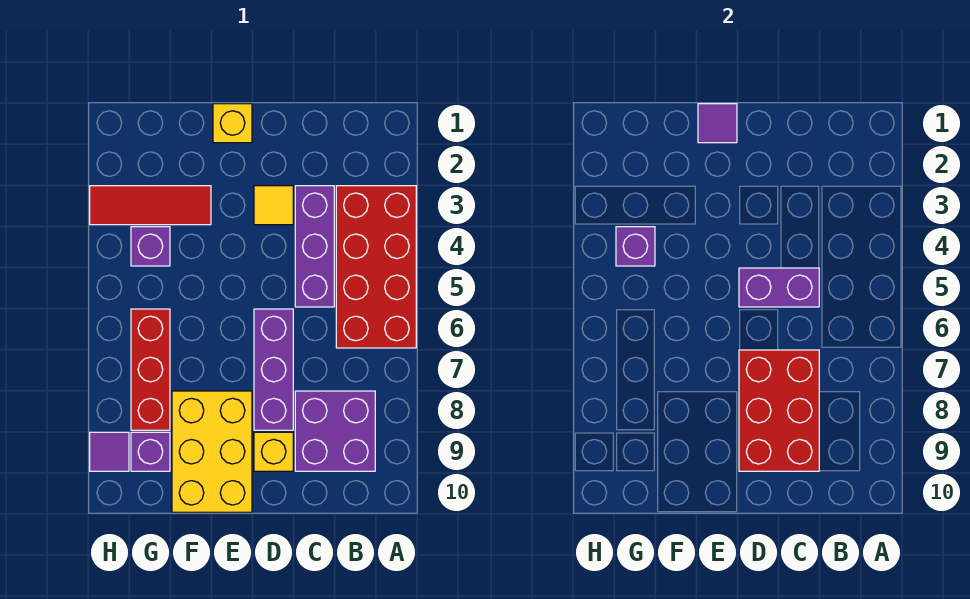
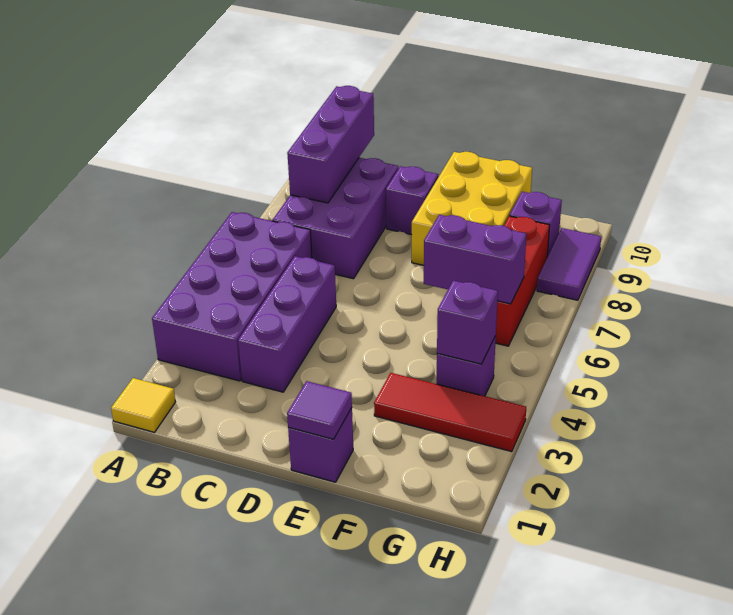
red 2x4 brick [336,186,416,348] -> purple 2x4 brick [152,212,312,381]
purple 2x2 brick [295,391,375,471] -> purple 2x3 brick [273,158,398,279]
purple 1x2 brick [739,268,819,307] -> purple 1x2 brick moved to [424,215,527,304]
red 2x3 brick [739,350,819,471] -> none
yellow 1x1 tile [254,186,293,225] -> yellow 1x1 tile moved to [111,378,175,432]
purple 1x3 brick [254,309,293,430] -> purple 1x3 brick moved to [287,86,374,203]
yellow 1x1 brick [254,432,293,471] -> purple 1x1 brick [386,166,438,235]
yellow 1x1 brick [213,104,252,143] -> purple 1x1 brick [288,408,353,482]
purple 1x1 tile [90,432,129,471] -> purple 1x2 tile [537,228,601,300]

